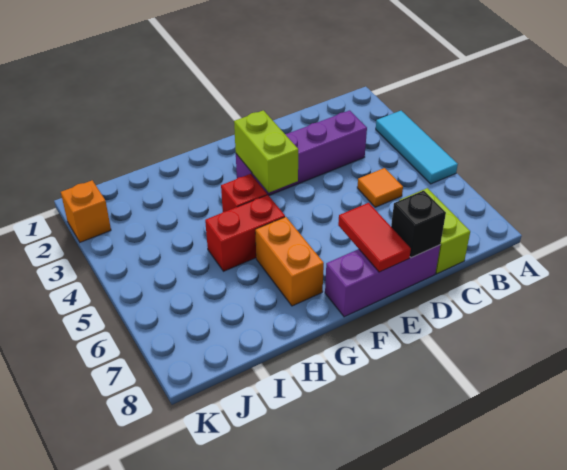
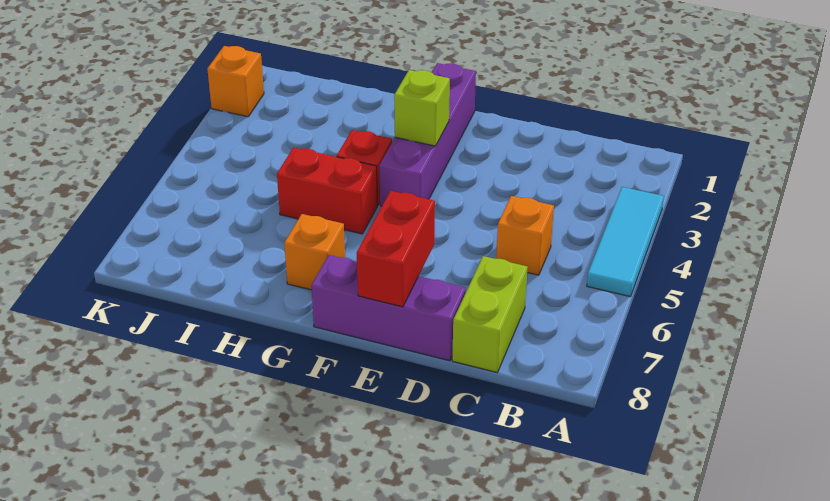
purple 1x4 brick [236,110,367,195] -> purple 1x4 brick turned to [379,63,476,206]
orange 1x1 tile [357,168,403,207] -> orange 1x1 brick [496,196,554,275]
black 1x1 brick [391,191,446,258] -> none
red 1x2 tile [338,203,411,272] -> red 1x2 brick [357,191,435,307]
lime 1x2 brick [234,110,298,192] -> lime 1x1 brick [394,70,450,146]
orange 1x2 brick [255,217,324,306] -> orange 1x1 brick [284,214,345,290]

